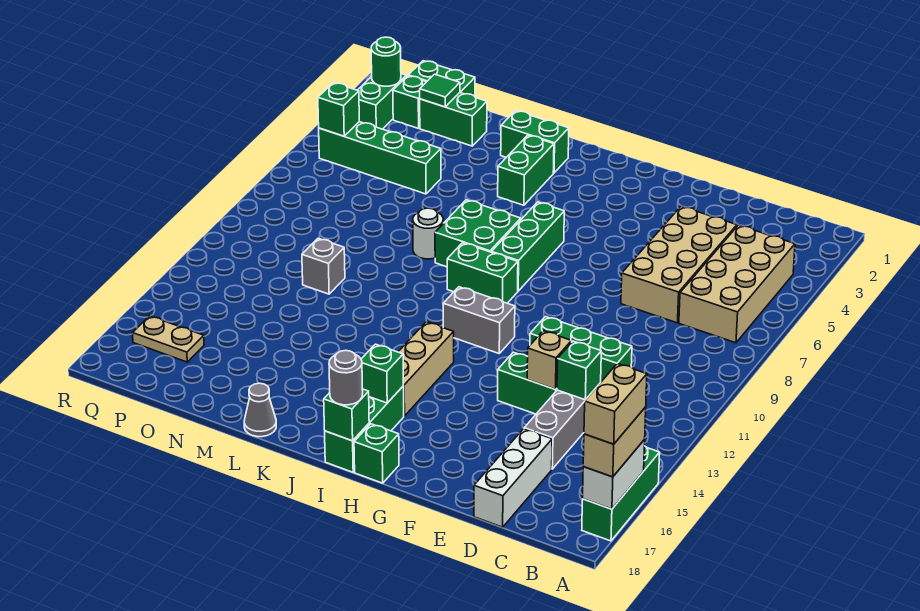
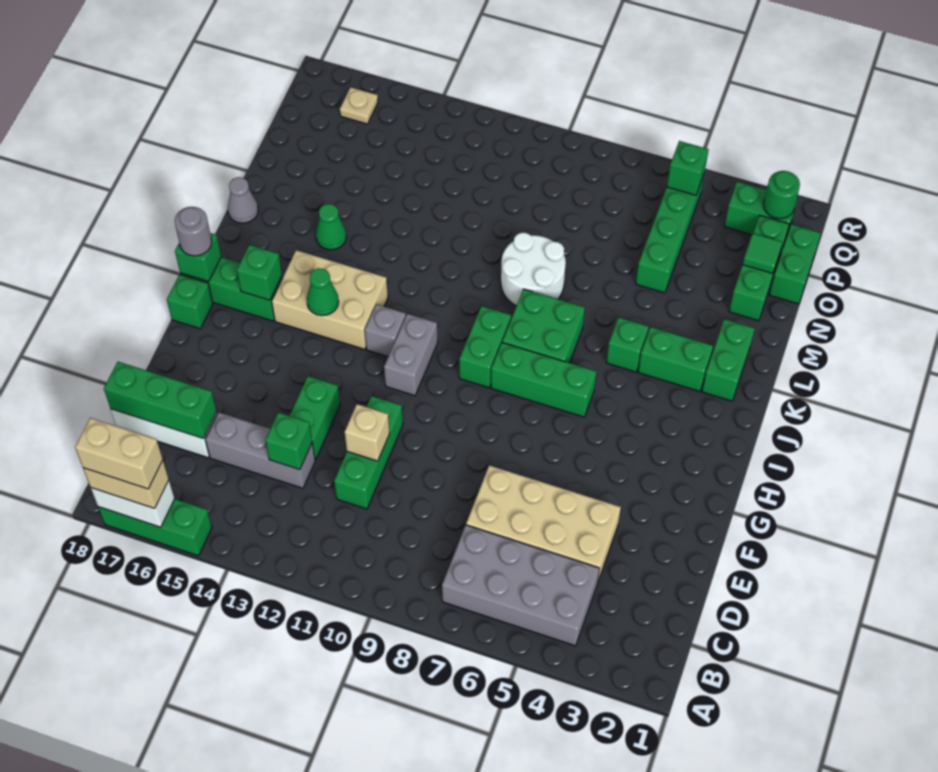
tan 2x4 brick [679,225,795,343] -> grey 2x4 brick [442,525,599,646]
none -> green 1x3 brick [104,362,217,439]
tan 1x1 brick [527,331,571,389] -> tan 1x1 brick moved to [345,404,390,461]
tan 1x3 brick [398,322,454,416] -> tan 2x3 brick [272,250,388,349]
none -> green 1x1 cone [307,268,339,316]
none -> green 1x1 brick [606,317,649,372]
white 1x1 round brick [413,208,443,259] -> white 2x2 round brick [501,233,566,306]
none -> green 1x1 cone [316,204,346,250]
grey 1x1 brick [302,238,345,294] -> grey 1x1 brick moved to [365,304,406,356]
tan 1x2 plate [132,316,204,362] -> tan 1x1 plate [340,87,378,124]

